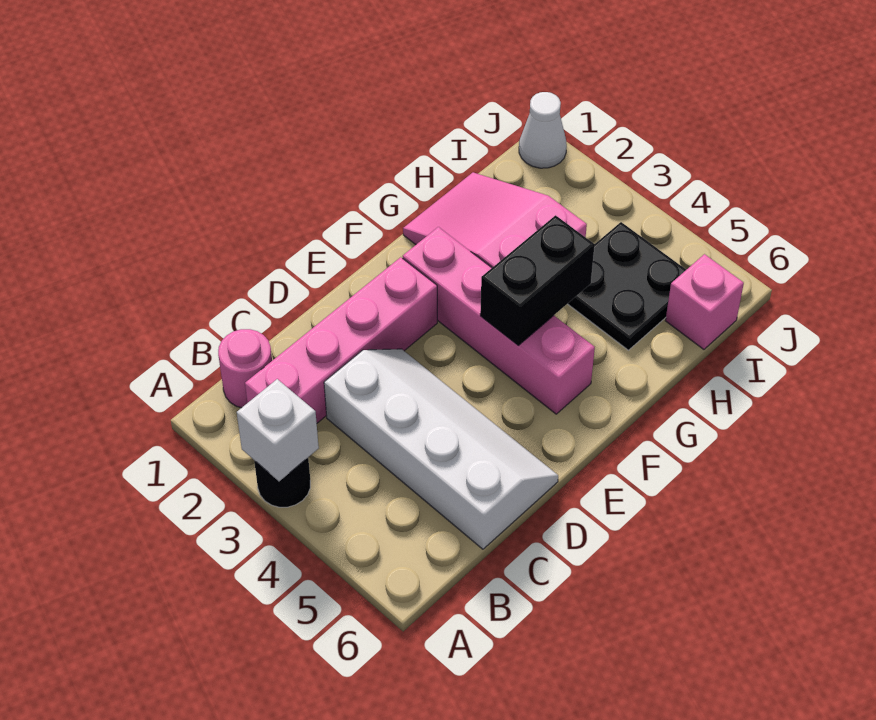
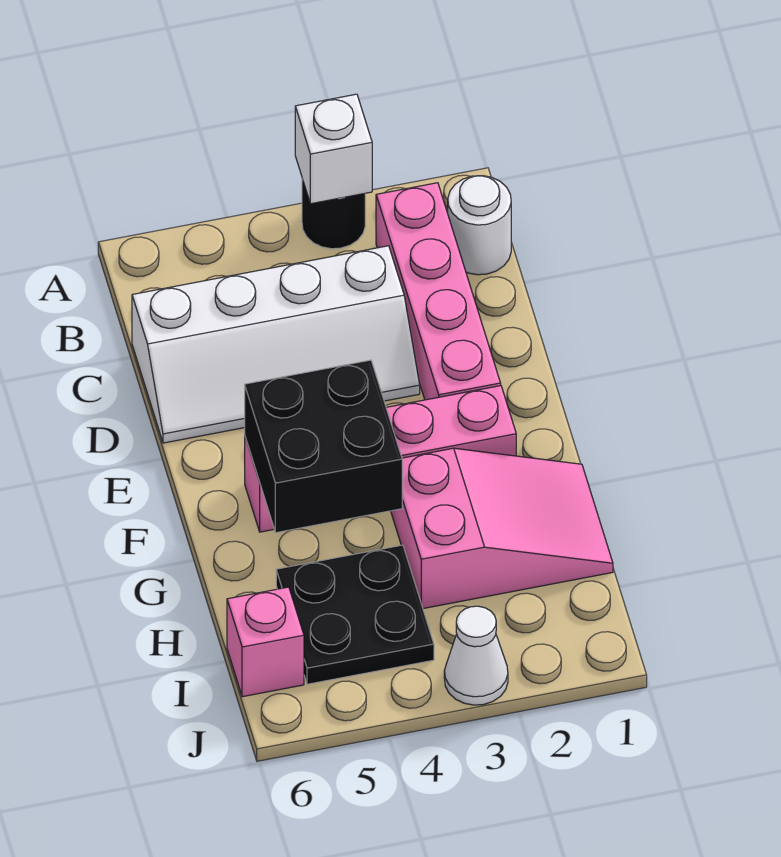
pink 1x1 round brick [218,329,272,408] -> white 1x1 round brick [448,176,511,275]
black 1x2 brick [480,215,595,345] -> black 2x2 brick [245,360,402,533]
white 1x1 cone [519,92,567,168] -> white 1x1 cone moved to [444,606,508,705]

